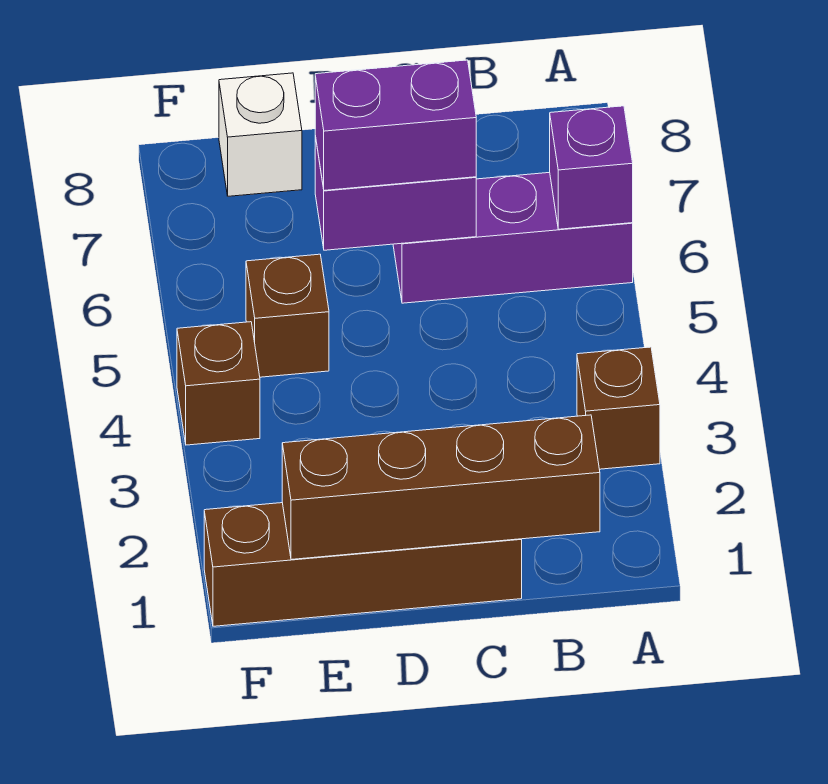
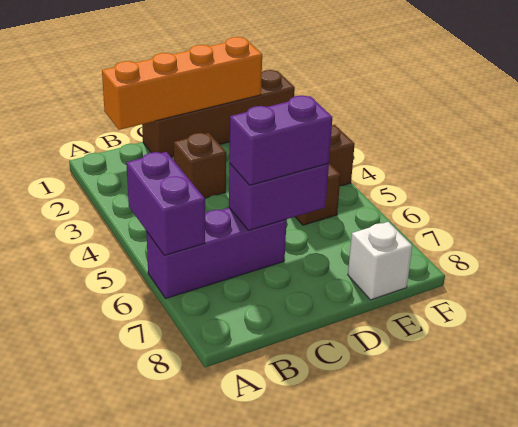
brown 1x1 brick [577,347,660,469] -> brown 1x1 brick moved to [174,133,226,198]
purple 1x1 brick [550,106,633,229] -> purple 1x2 brick [126,152,205,255]
brown 1x4 brick [282,415,600,560] -> orange 1x4 brick [102,37,262,130]

